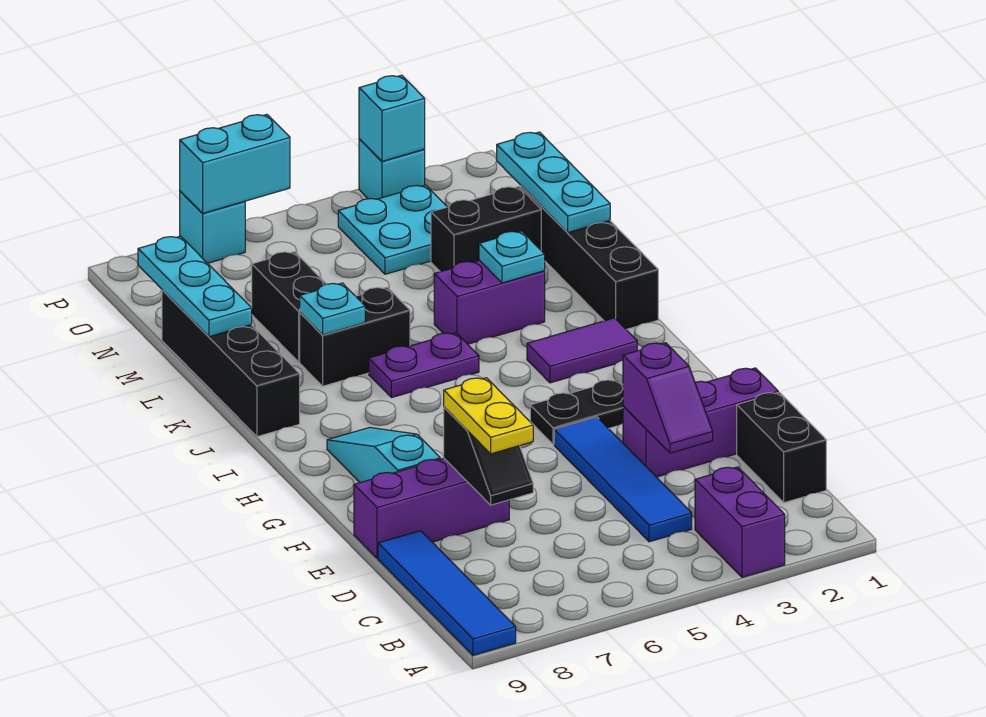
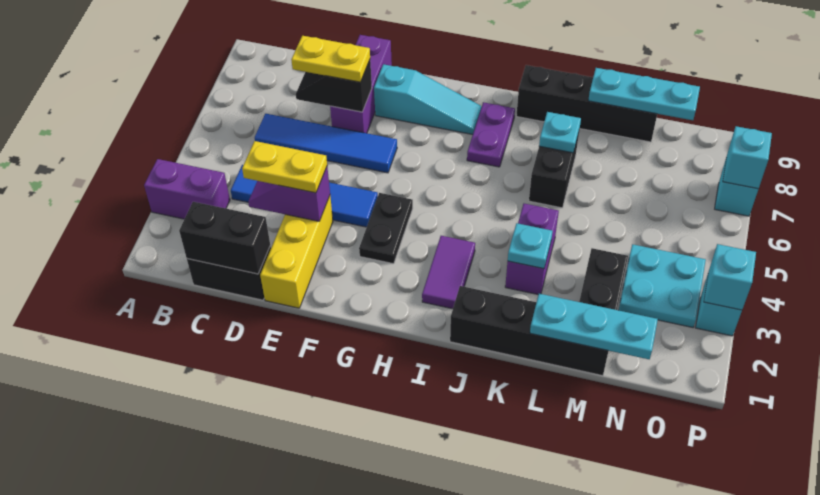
blue 1x4 tile [378,531,516,655] -> blue 1x4 tile moved to [255,114,397,173]
none -> yellow 1x2 plate [242,141,327,193]
purple 1x3 brick [623,368,778,477] -> yellow 1x3 brick [260,196,333,308]
purple 1x2 plate [369,333,479,398] -> purple 1x2 plate moved to [467,102,515,167]
black 1x2 brick [252,252,326,362] -> black 1x2 brick moved to [179,202,270,274]
cyan 1x2 brick [180,114,290,213] -> cyan 1x1 brick [723,126,772,189]

